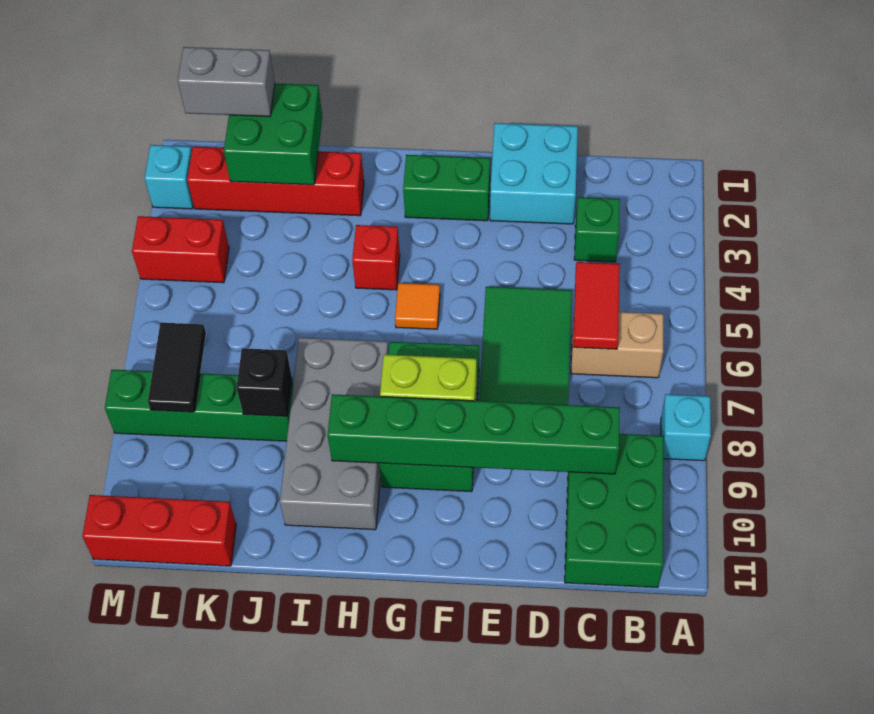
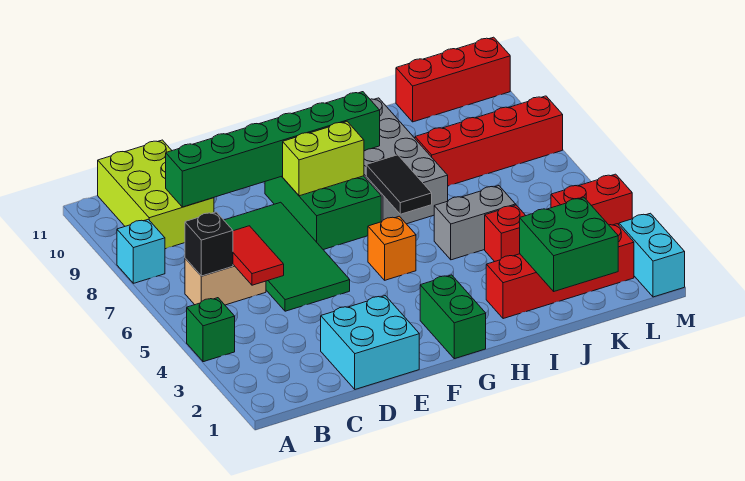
green 2x3 brick [565,434,663,587] -> lime 2x3 brick [98,140,214,249]
green 1x1 brick [574,197,620,262] -> green 1x1 brick moved to [187,298,235,362]
green 1x2 brick [403,155,490,221] -> green 1x2 brick turned to [420,275,486,359]
orange 1x1 tile [395,283,440,329] -> orange 1x1 brick [368,216,416,280]
red 1x1 brick [352,225,400,290] -> red 1x1 brick moved to [485,205,526,262]
green 1x4 brick [105,370,293,441] -> red 1x4 brick [415,96,563,186]
black 1x1 brick [236,348,292,416] -> black 1x1 brick moved to [185,212,233,276]
grey 1x2 brick [178,47,275,117] -> grey 1x2 brick moved to [434,186,516,260]
black 1x2 tile [148,323,206,412] -> black 1x2 tile moved to [366,155,432,214]
cyan 1x1 brick [145,145,193,209] -> cyan 1x2 brick [619,213,685,297]

